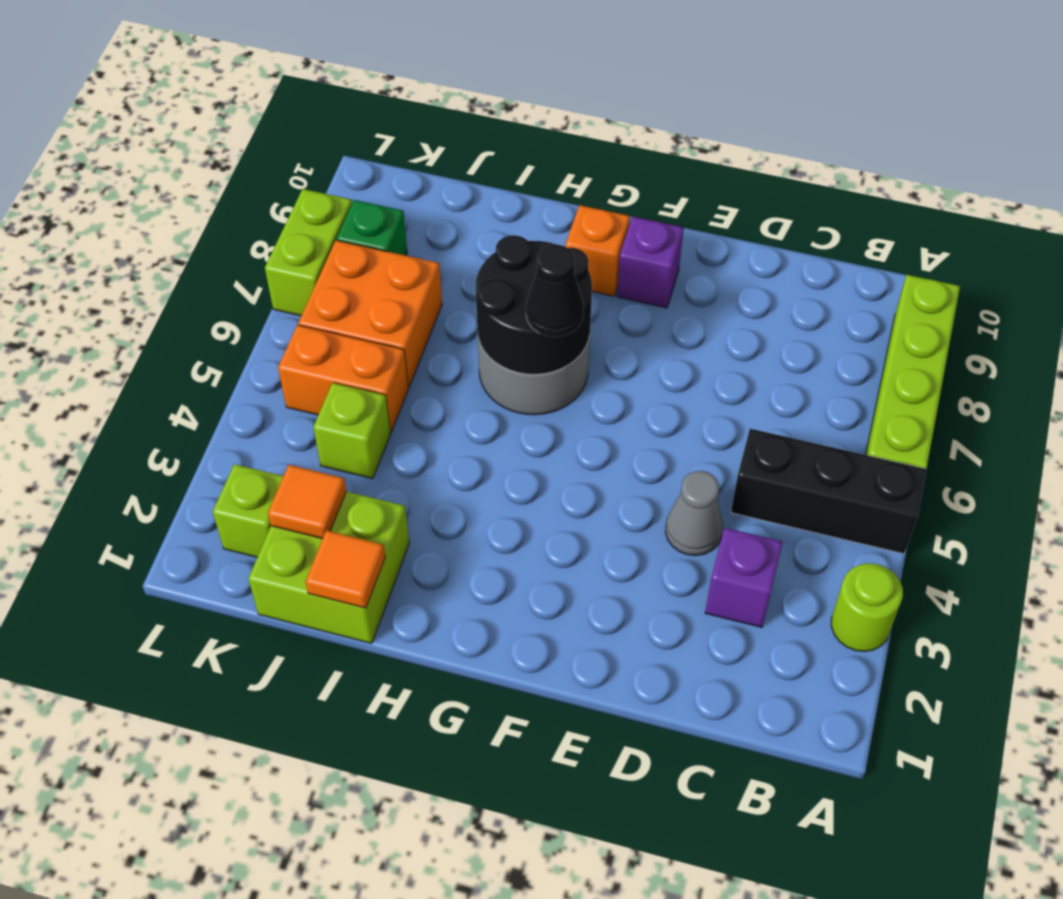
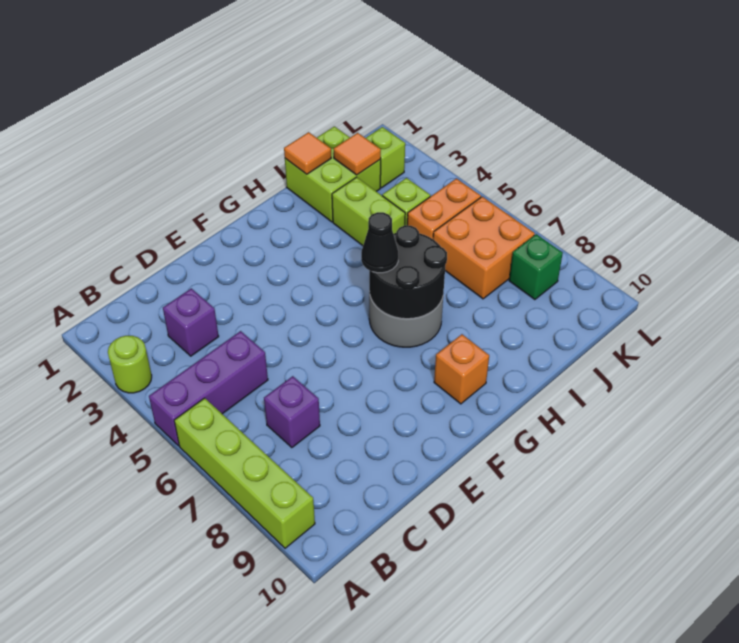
black 1x3 brick [731,429,926,554] -> purple 1x3 brick [149,331,268,446]
grey 1x1 cone [665,471,723,556] -> none
purple 1x1 brick [617,217,683,308] -> purple 1x1 brick moved to [264,376,320,448]
lime 1x2 brick [265,189,352,316] -> lime 1x2 brick moved to [332,177,405,246]

